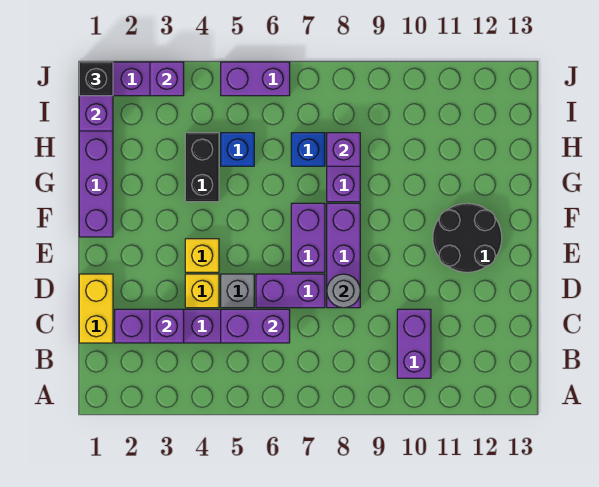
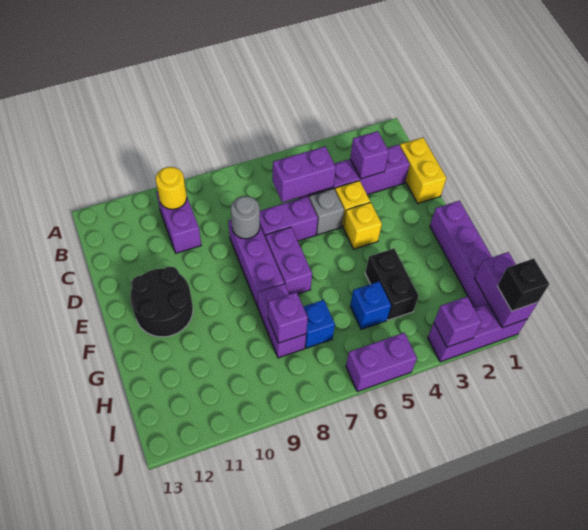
none -> yellow 1x1 round brick [155,167,187,209]

